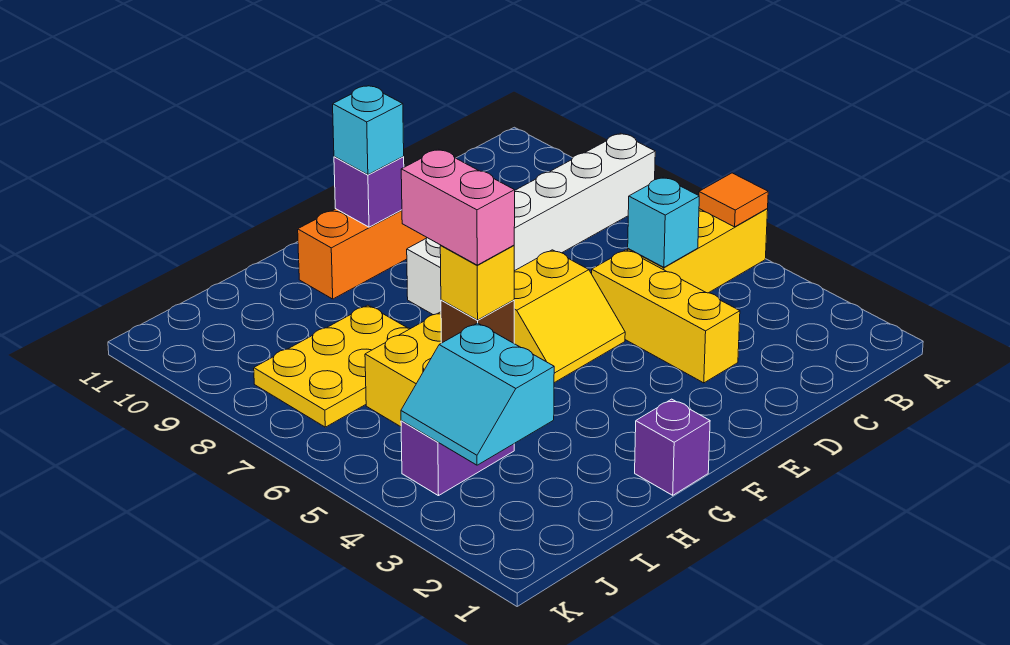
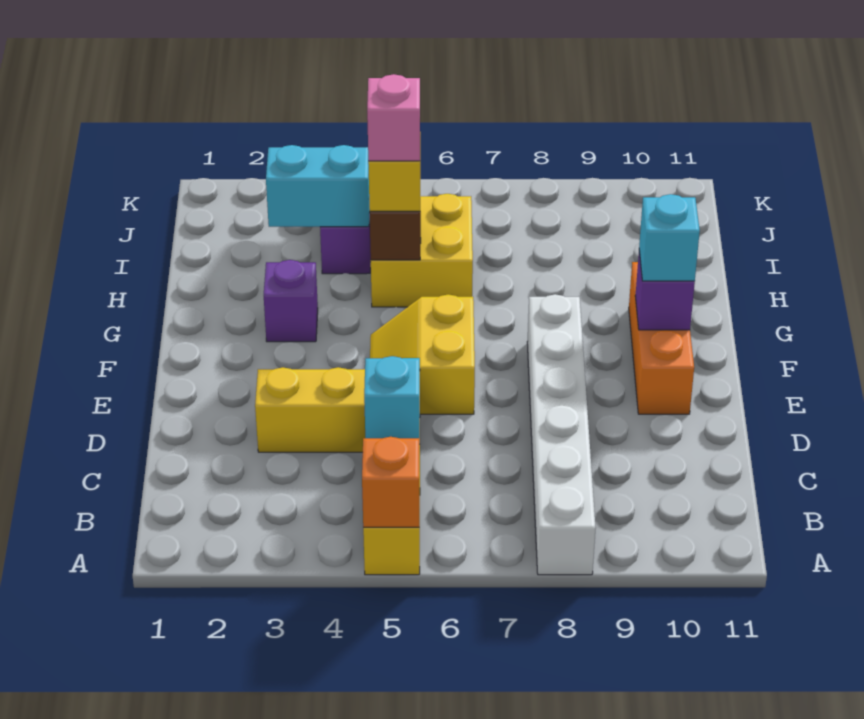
orange 1x1 tile [699,173,768,227] -> orange 1x1 brick [362,437,419,527]
purple 1x1 brick [635,399,710,495] -> purple 1x1 brick moved to [264,260,318,342]
pink 1x2 brick [401,149,515,265] -> pink 1x1 brick [367,74,420,161]
yellow 2x3 plate [254,305,409,427] -> none

